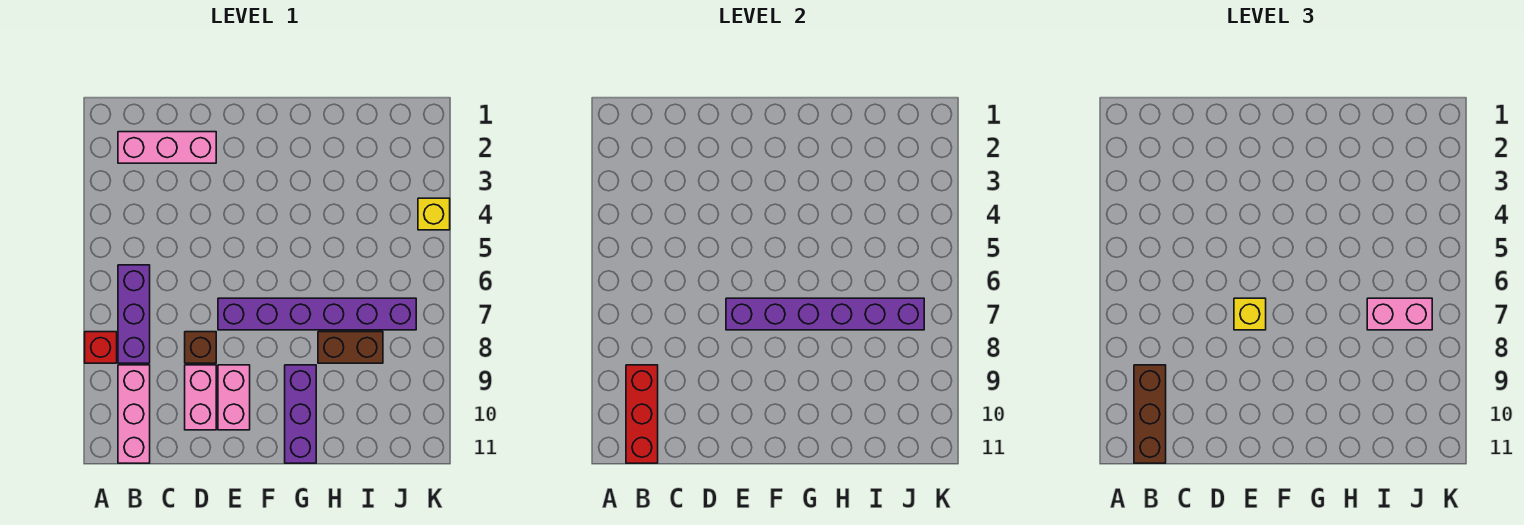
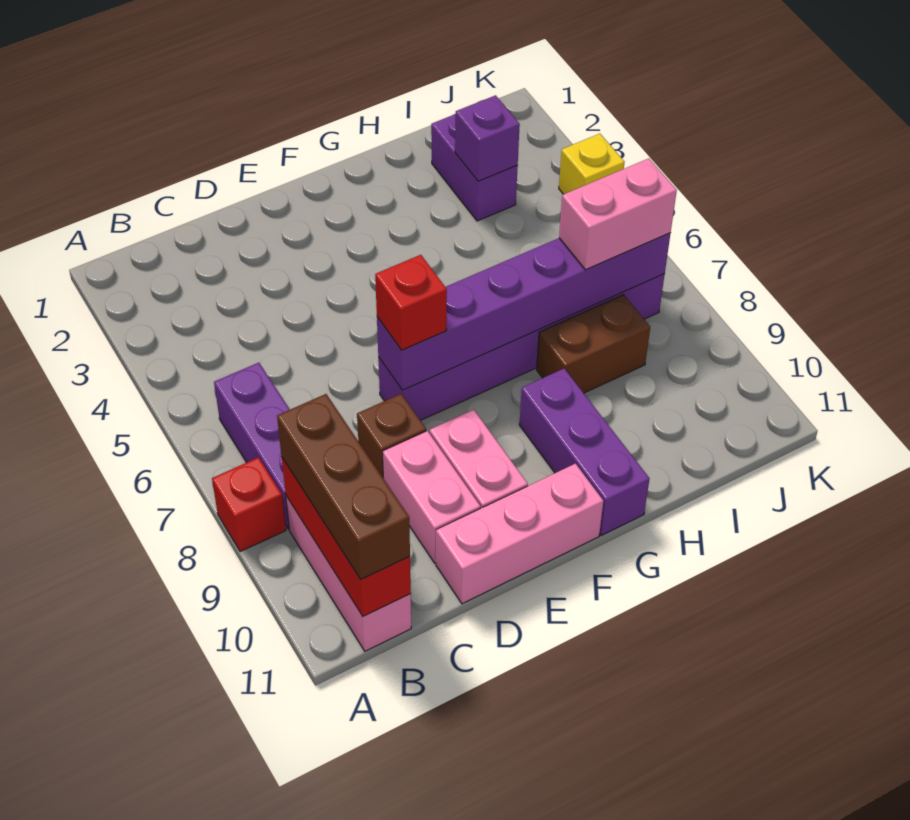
pink 1x3 brick [118,132,216,163] -> pink 1x3 brick moved to [436,464,603,604]
yellow 1x1 brick [1234,298,1266,330] -> red 1x1 brick [375,255,447,350]
none -> purple 1x2 brick [431,114,518,221]
none -> purple 1x1 brick [455,95,520,181]

